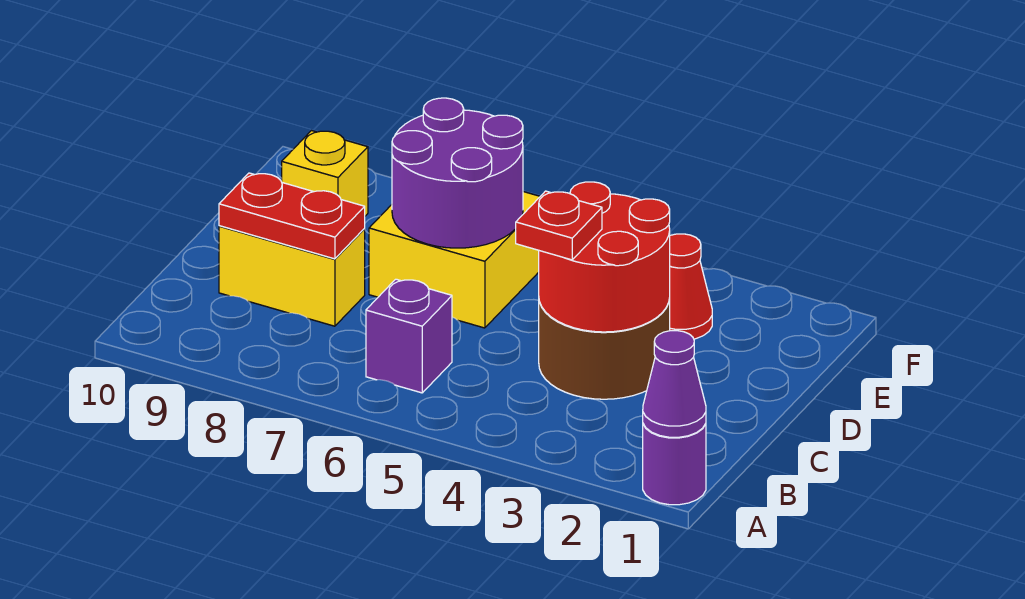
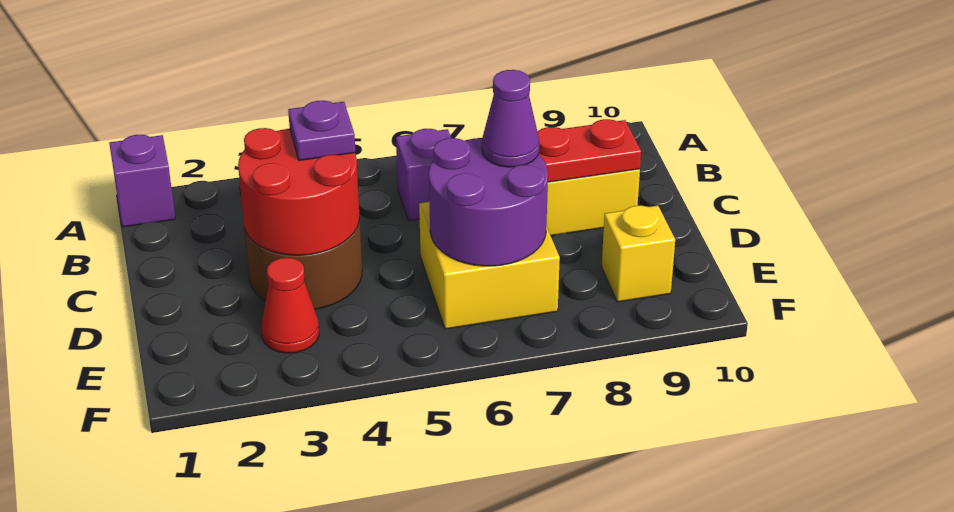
purple 1x1 round brick [643,424,706,505] -> purple 1x1 brick [109,135,175,227]
purple 1x1 cone [643,331,706,437] -> purple 1x1 cone moved to [482,70,539,167]
red 1x1 plate [516,191,602,260] -> purple 1x1 plate [288,100,355,160]

